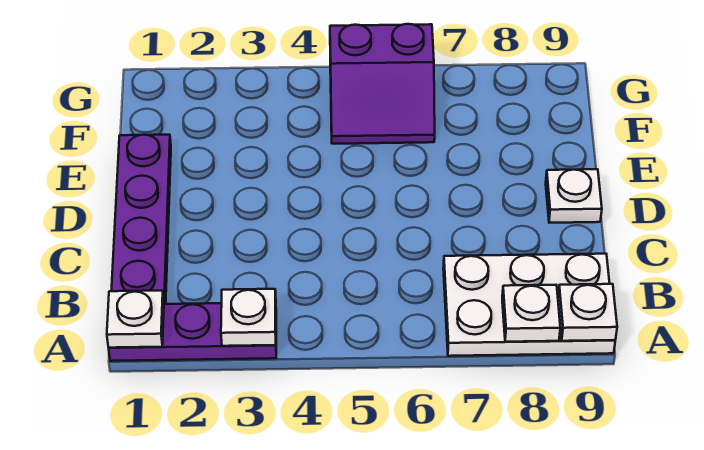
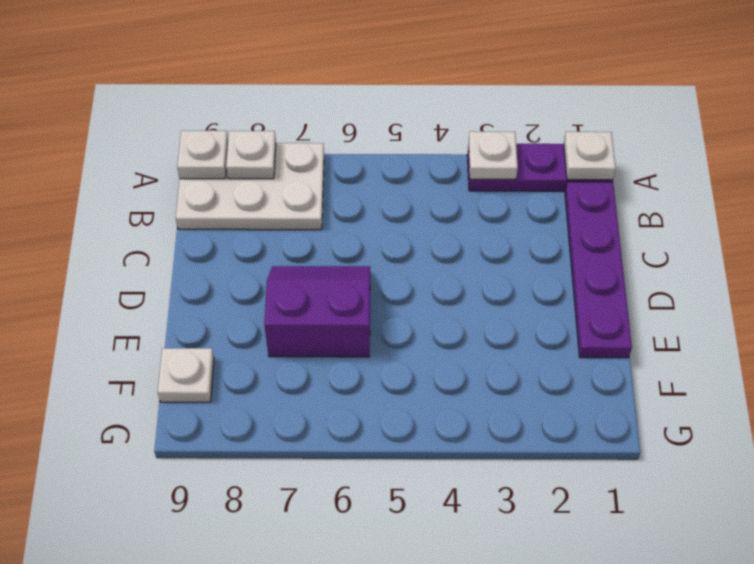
white 1x1 plate [546,169,602,223] -> white 1x1 plate moved to [158,348,214,402]
purple 2x2 slope [330,24,435,144] -> purple 2x2 slope moved to [264,266,370,357]

